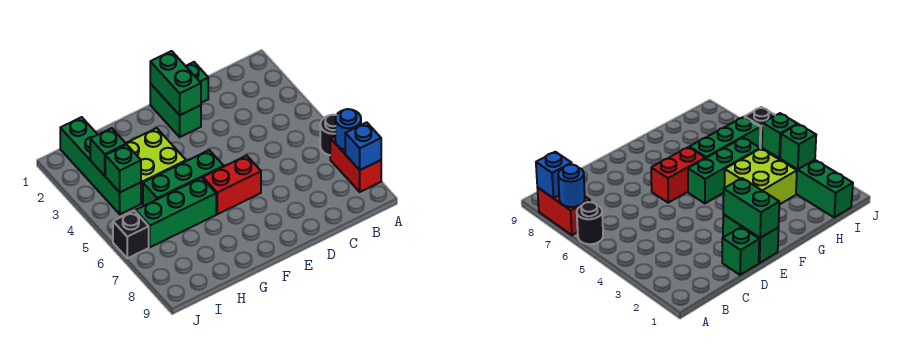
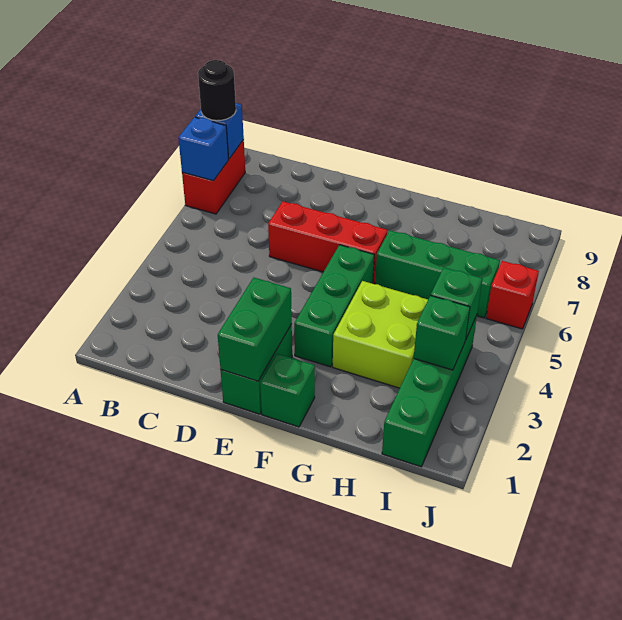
black 1x1 round brick [320,115,336,155] -> black 1x1 round brick moved to [198,60,236,121]
blue 1x1 round brick [335,109,361,150] -> blue 1x1 brick [178,117,229,181]
green 1x1 brick [186,62,208,103] -> green 1x1 brick moved to [260,354,315,427]
red 1x2 brick [203,156,261,214] -> red 1x3 brick [268,201,388,284]
green 1x3 brick [143,150,224,206] -> green 1x3 brick turned to [294,245,374,367]
black 1x1 brick [113,211,149,258] -> red 1x1 brick [486,261,539,329]

